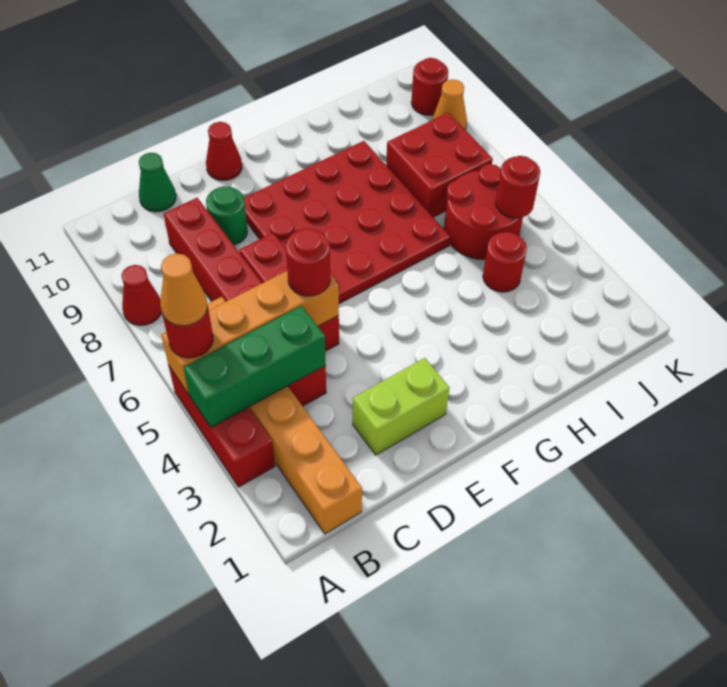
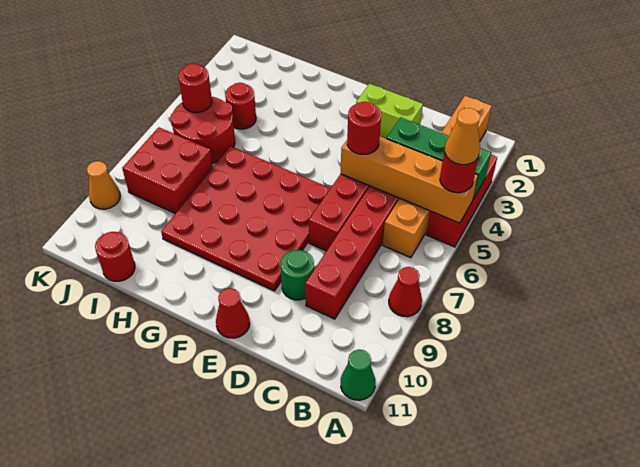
green 1x1 cone [139,153,176,212] -> green 1x1 cone moved to [341,349,375,400]
red 1x1 round brick [411,58,448,115] -> red 1x1 round brick moved to [95,232,135,281]

